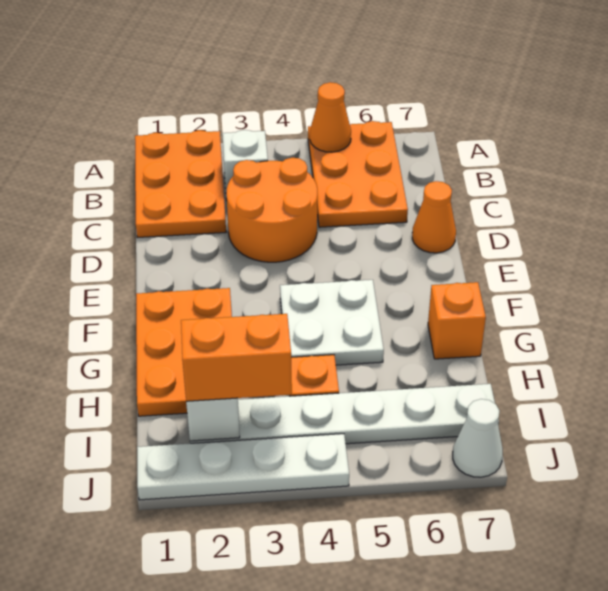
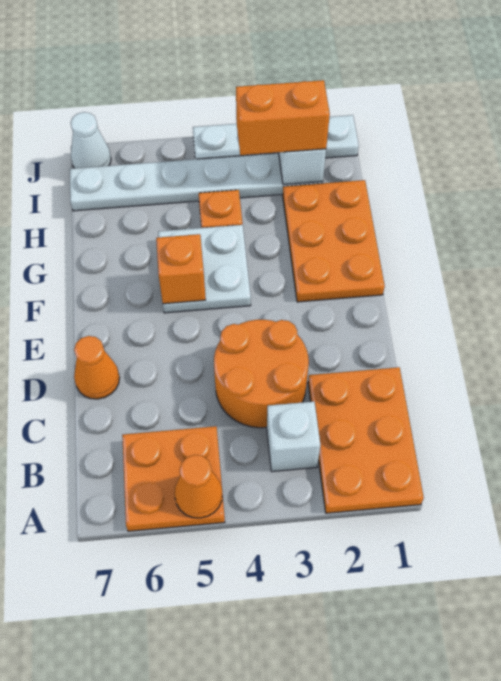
orange 2x3 plate [308,121,408,227] -> orange 2x2 plate [122,426,225,531]
orange 1x1 brick [428,282,486,359] -> orange 1x1 brick moved to [156,234,206,304]

